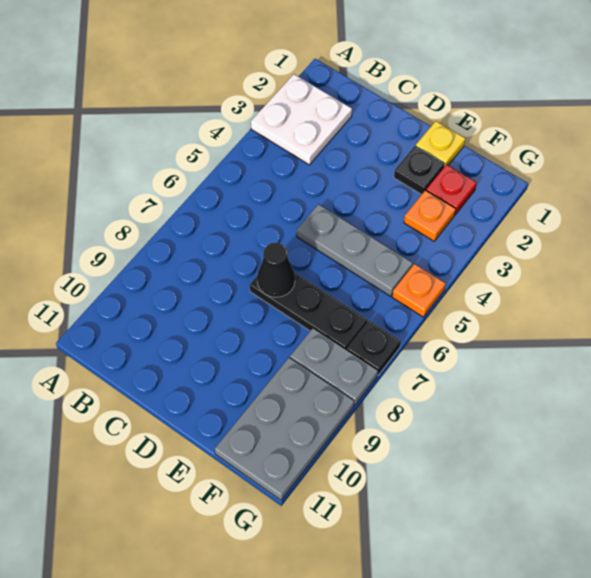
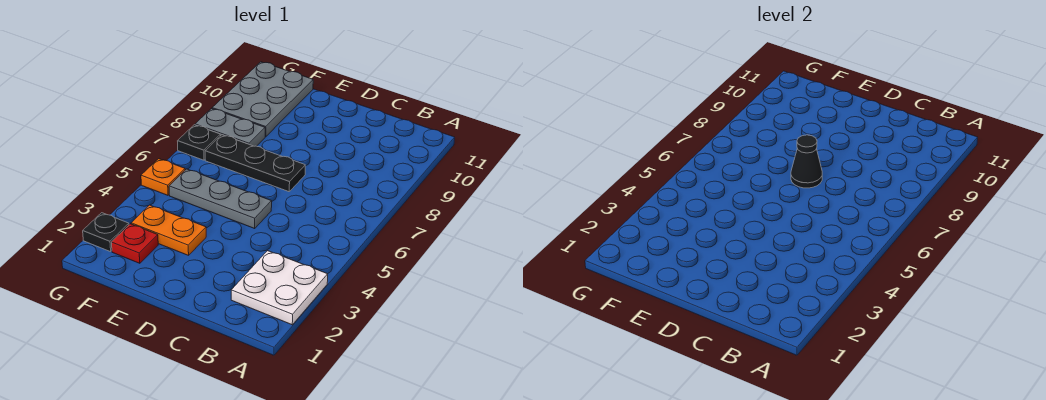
yellow 1x1 plate [416,121,465,167] -> none
black 1x1 plate [394,146,445,195] -> black 1x1 plate moved to [83,213,129,252]
orange 1x1 plate [404,190,456,241] -> orange 1x2 plate [131,205,206,255]

